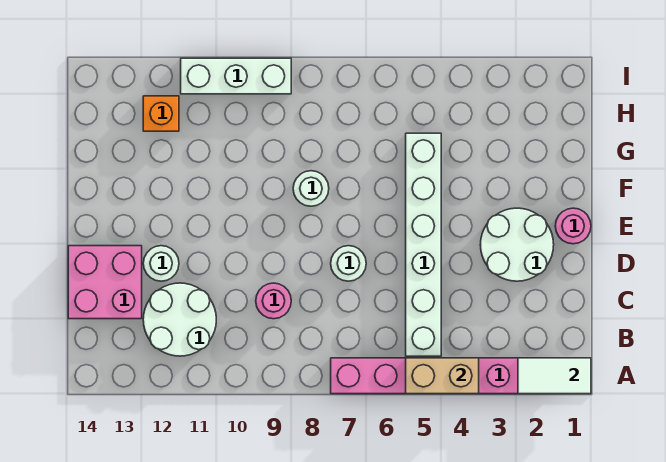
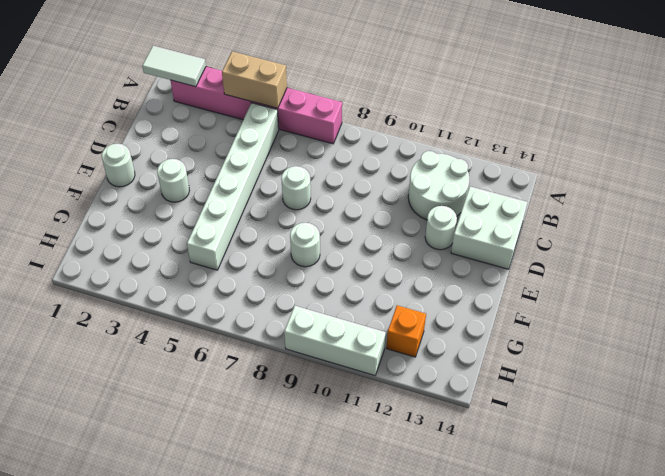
pink 1x1 round brick [256,283,291,319] -> none
pink 2x2 brick [68,246,142,319] -> white 2x2 brick [451,187,528,269]
white 2x2 round brick [480,208,554,281] -> white 1x1 round brick [157,159,189,202]
pink 1x1 round brick [555,208,591,244] -> white 1x1 round brick [102,144,135,187]

